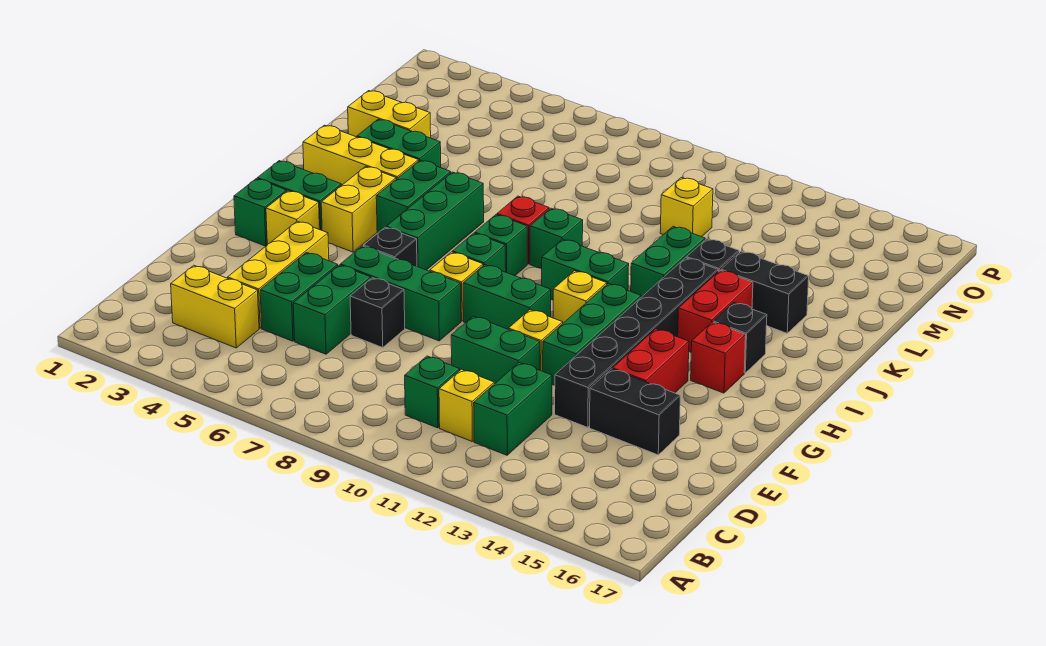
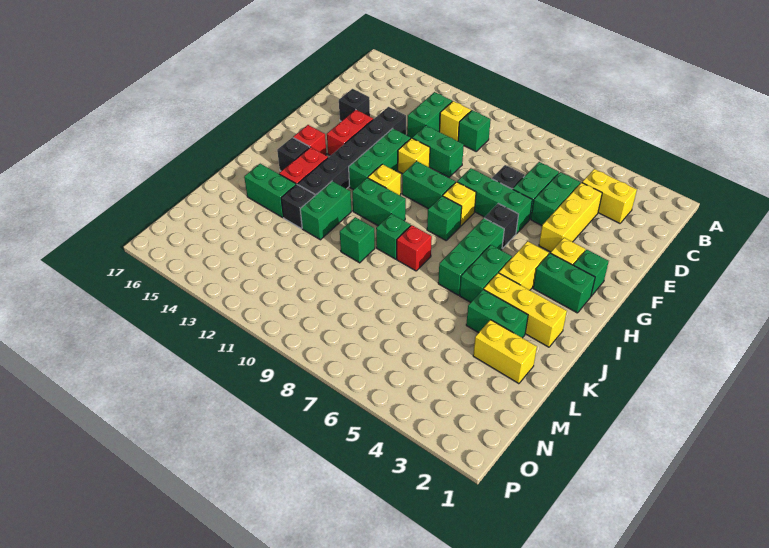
black 1x2 brick [590,369,680,455] -> black 1x1 brick [339,89,370,121]
green 1x1 brick [475,215,527,276] -> green 1x1 brick moved to [340,217,375,263]
black 1x2 brick [721,251,809,333] -> green 1x2 brick [244,164,296,217]
yellow 1x1 brick [660,178,713,237] -> none

